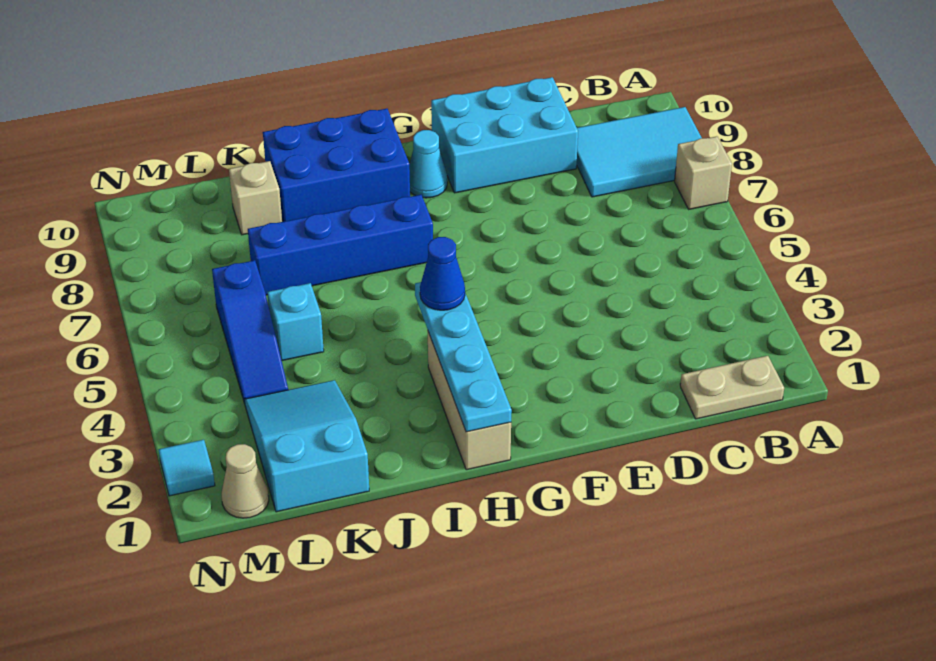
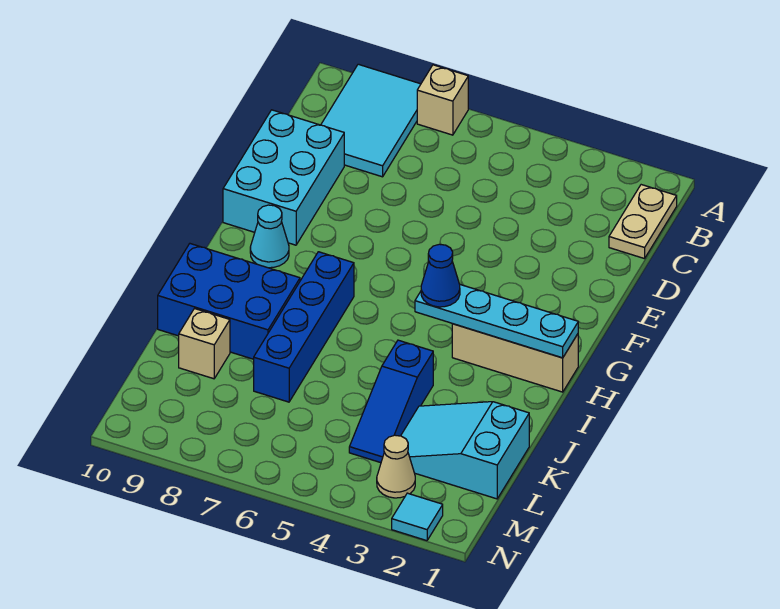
blue 2x3 brick [263,109,410,222] -> blue 2x3 brick turned to [158,244,300,359]
cyan 1x1 brick [267,283,324,361] -> none
blue 1x3 slope [212,260,288,403] -> blue 1x3 slope turned to [349,340,433,463]
tan 1x1 cone [221,444,269,518] -> tan 1x1 cone moved to [377,435,415,498]

